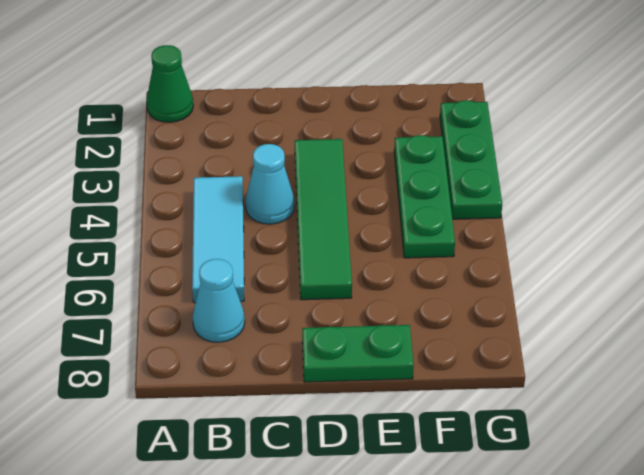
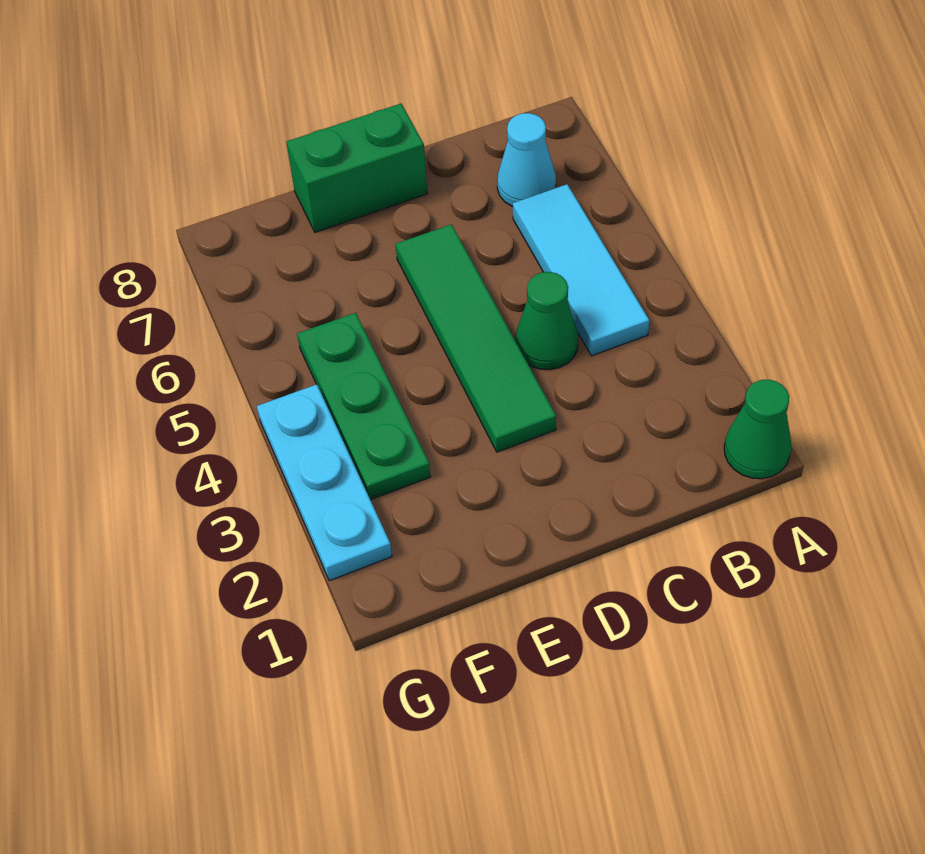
cyan 1x1 cone [245,144,294,224] -> green 1x1 cone [516,272,578,370]
green 1x2 plate [302,325,414,382] -> green 1x2 brick [286,104,428,232]
green 1x3 plate [440,100,502,219] -> cyan 1x3 plate [257,384,392,581]

